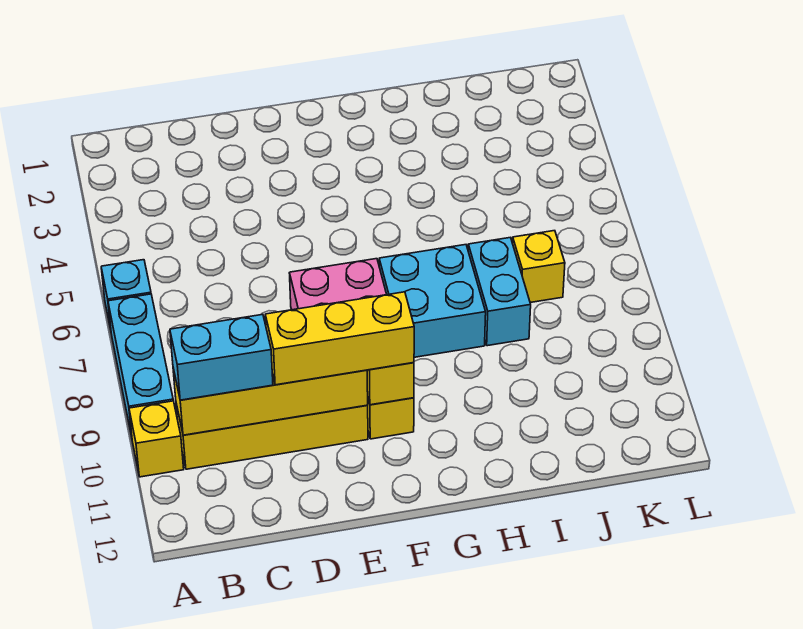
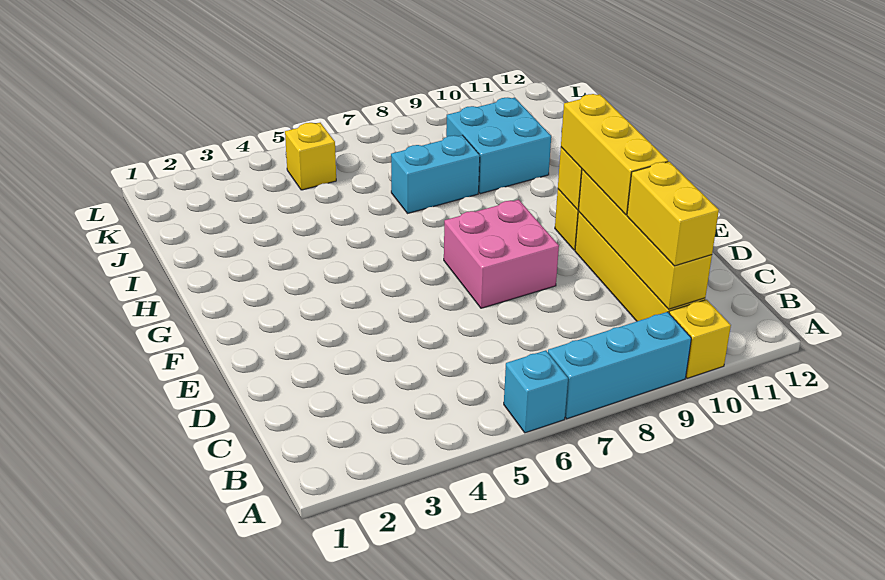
cyan 1x2 brick [170,314,273,400] -> yellow 1x2 brick [627,162,719,266]
cyan 2x2 brick [379,245,486,357] -> cyan 2x2 brick moved to [446,98,551,194]
yellow 1x1 brick [513,231,565,303] -> yellow 1x1 brick moved to [285,123,336,190]

